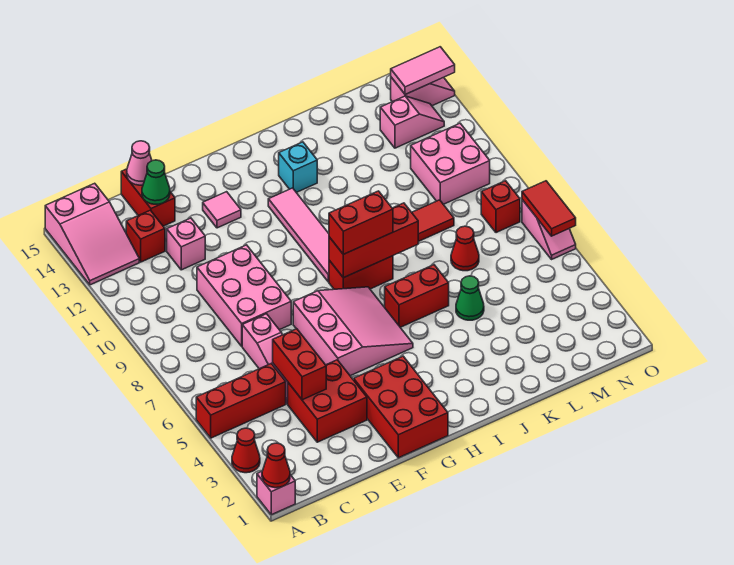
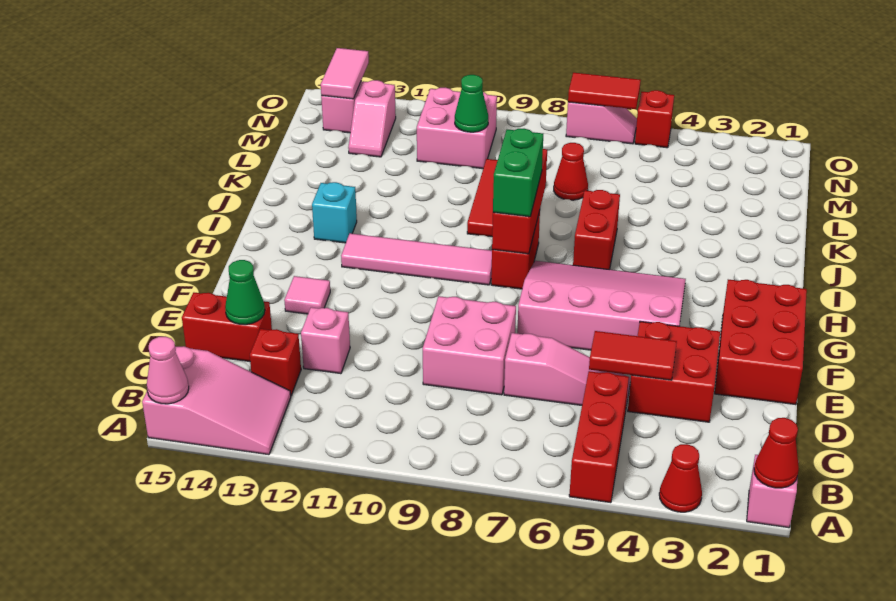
red 1x2 brick [273,329,326,400] -> red 1x2 tile [589,331,677,380]
pink 2x3 brick [197,245,291,346] -> pink 2x2 brick [423,296,516,395]
pink 1x1 cone [127,141,152,185] -> pink 1x1 cone moved to [147,337,189,404]
red 2x3 brick [354,356,448,458] -> red 2x3 brick turned to [715,280,807,405]
pink 3x3 slope [293,287,413,376] -> pink 3x4 slope [517,261,686,350]
red 1x2 brick [329,191,393,254] -> green 1x2 brick [493,129,543,217]
green 1x1 cone [456,276,484,320] -> green 1x1 cone moved to [455,75,488,132]
pink 1x2 slope [380,96,444,148] -> pink 1x2 slope turned to [348,80,396,157]
red 1x1 brick [481,181,520,233] -> red 1x1 brick moved to [635,90,674,148]

